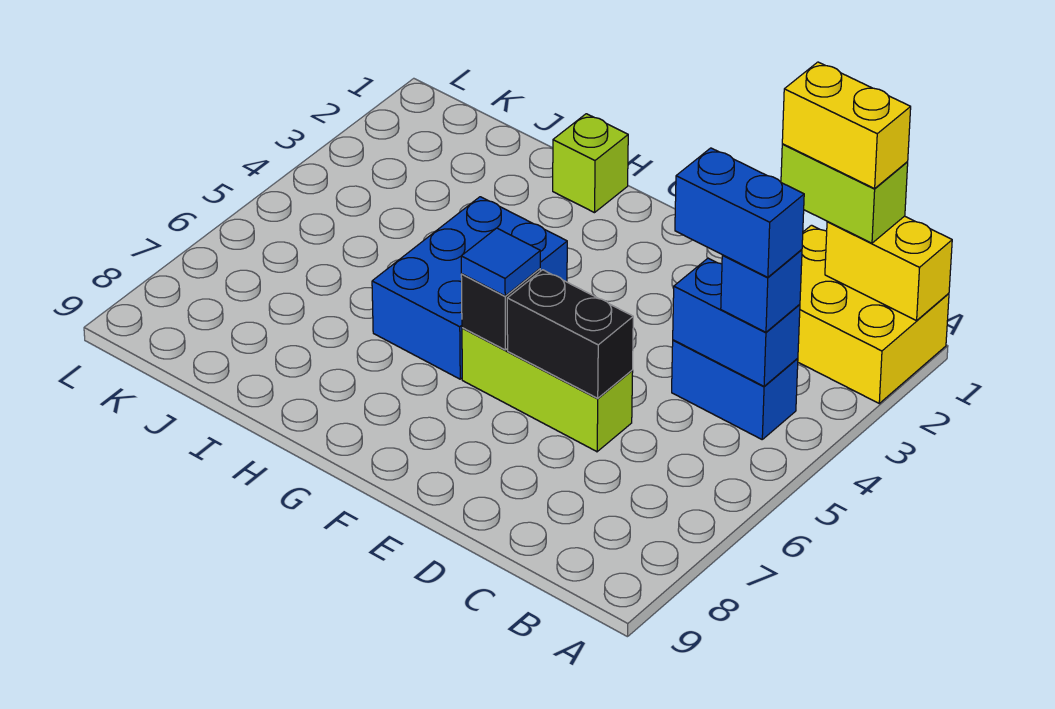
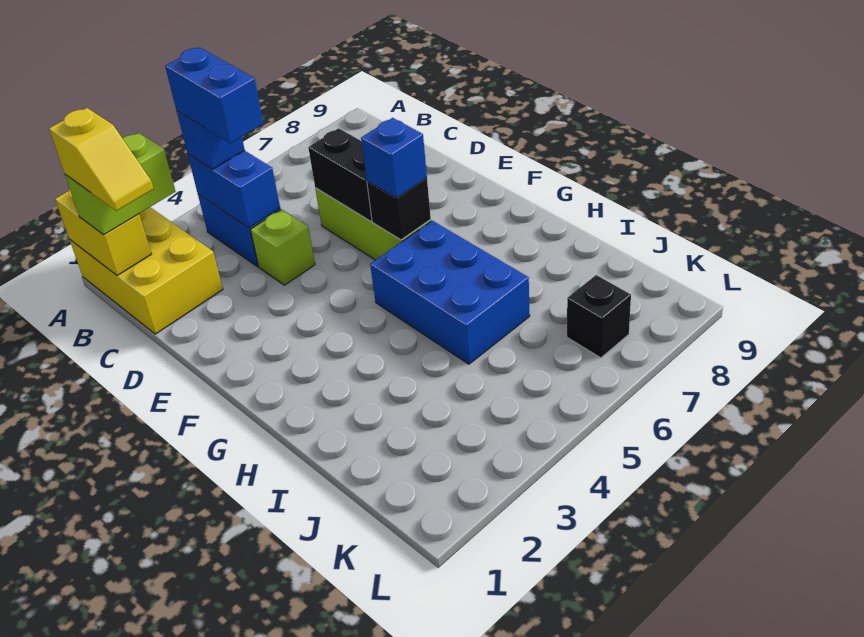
lime 1x2 brick [781,144,908,243] -> lime 1x2 brick turned to [65,133,176,235]
yellow 1x2 brick [782,62,911,189] -> yellow 1x2 slope [49,108,154,211]
blue 1x1 tile [461,228,540,296] -> blue 1x1 brick [361,118,427,198]
blue 2x3 brick [372,197,567,379] -> blue 2x3 brick turned to [370,221,530,364]
lime 1x1 brick [553,114,628,213] -> lime 1x1 brick moved to [251,209,315,285]
none -> black 1x1 brick [567,275,631,358]

